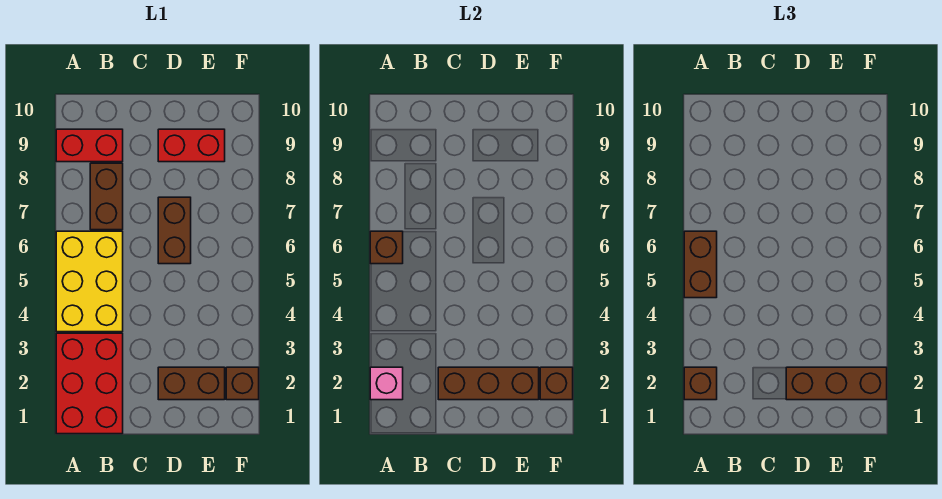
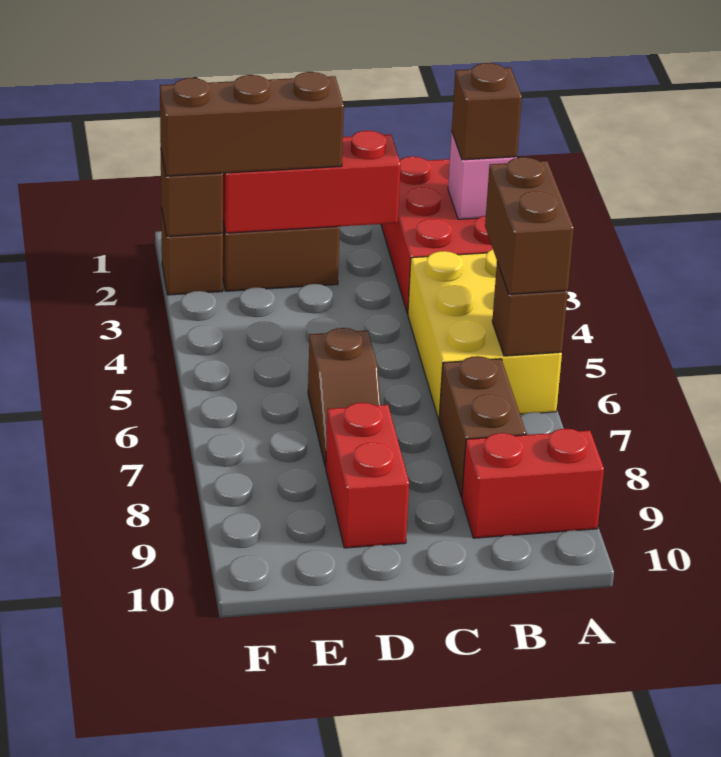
brown 1x3 brick [438,367,539,400] -> red 1x3 brick [223,131,401,233]
brown 1x2 brick [158,197,191,264] -> brown 1x2 slope [308,328,381,467]
red 1x2 brick [158,129,225,162] -> red 1x2 brick turned to [326,403,409,548]

